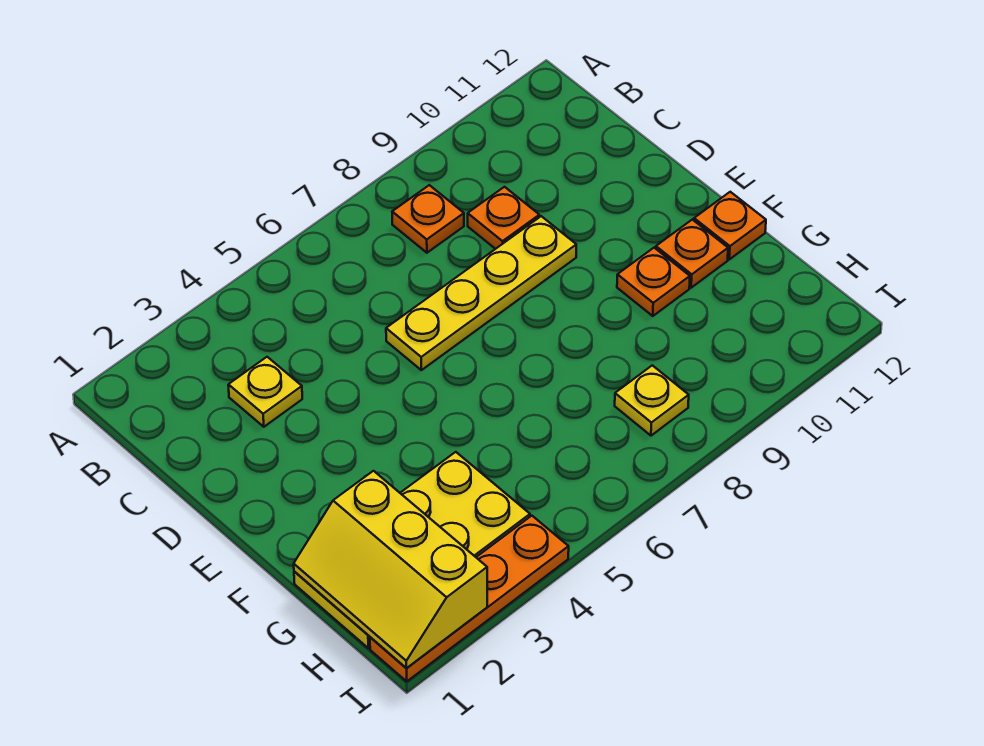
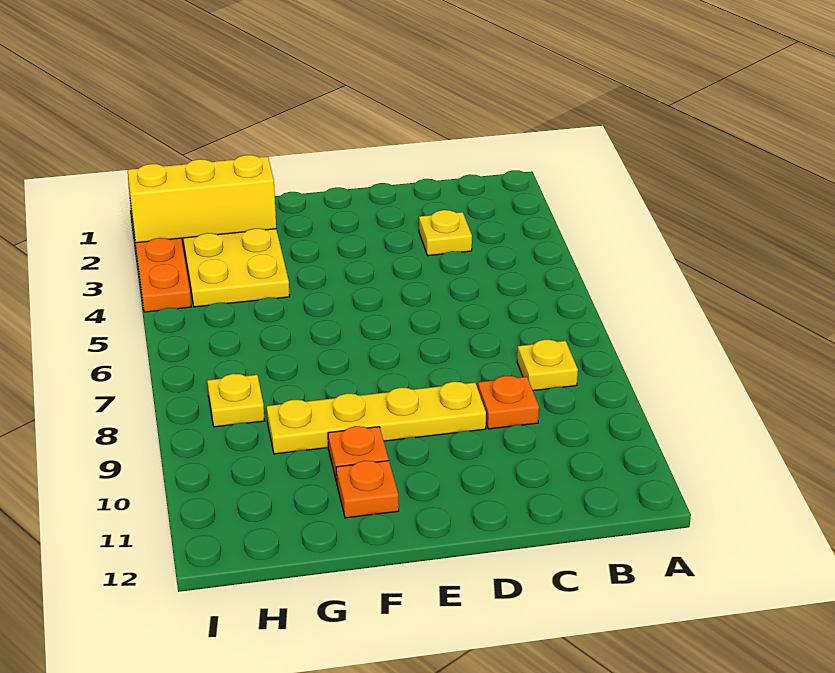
orange 1x1 plate [392,185,464,253] -> yellow 1x1 plate [517,340,578,391]
yellow 1x4 plate [386,216,576,370] -> yellow 1x4 plate turned to [267,382,486,454]
orange 1x1 plate [694,192,766,259] -> none

